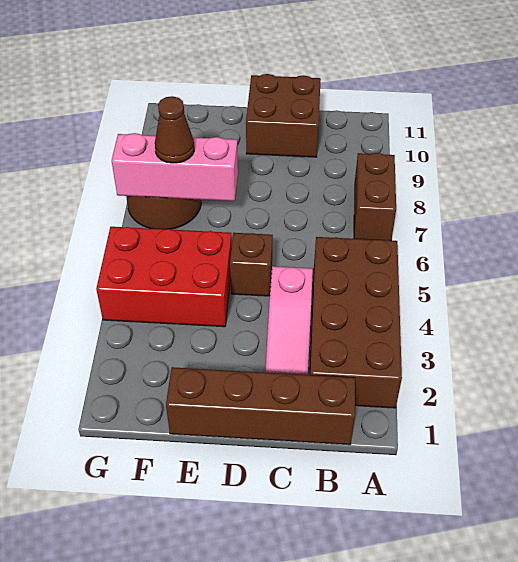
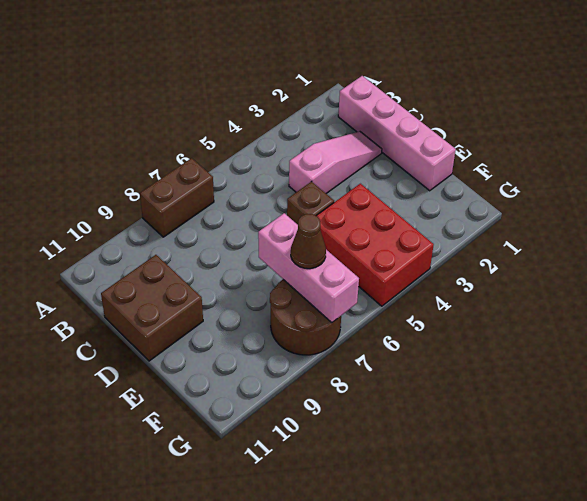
brown 2x4 brick [310,237,402,408] -> none
brown 1x4 brick [166,367,355,445] -> pink 1x4 brick [338,76,456,191]

